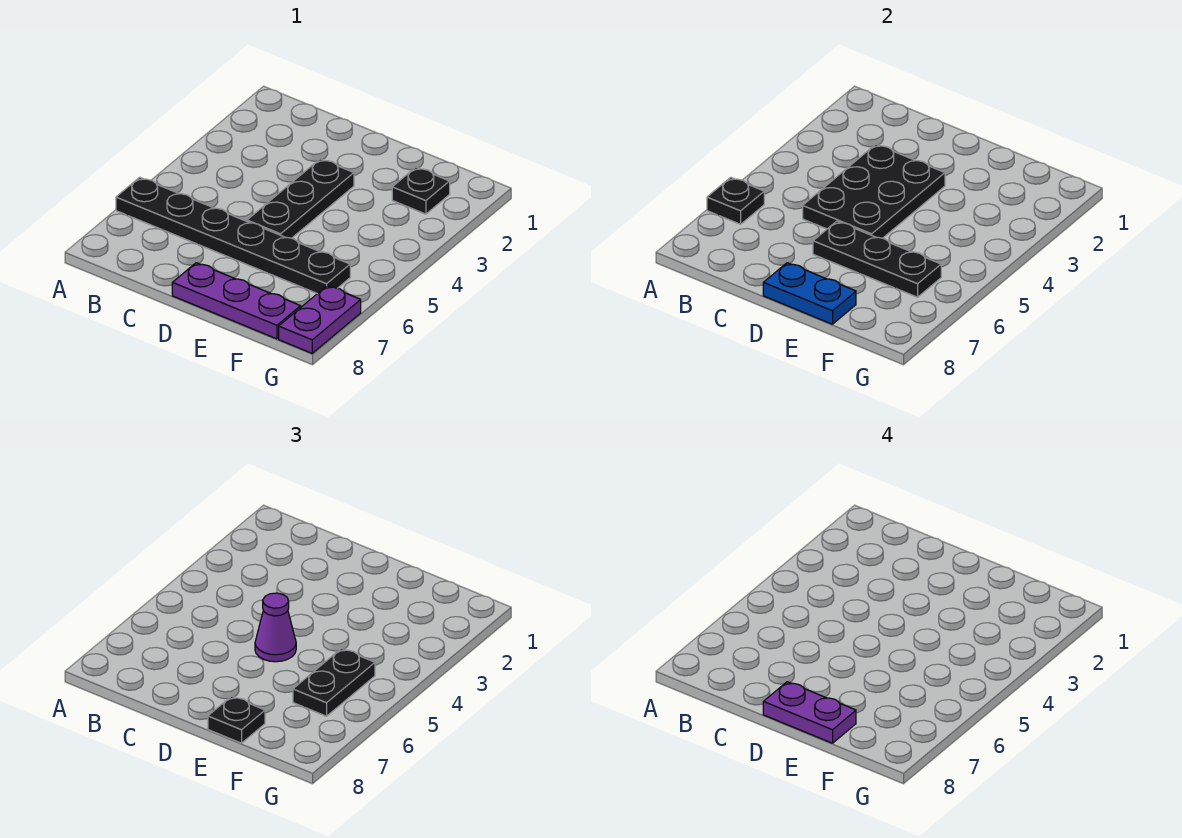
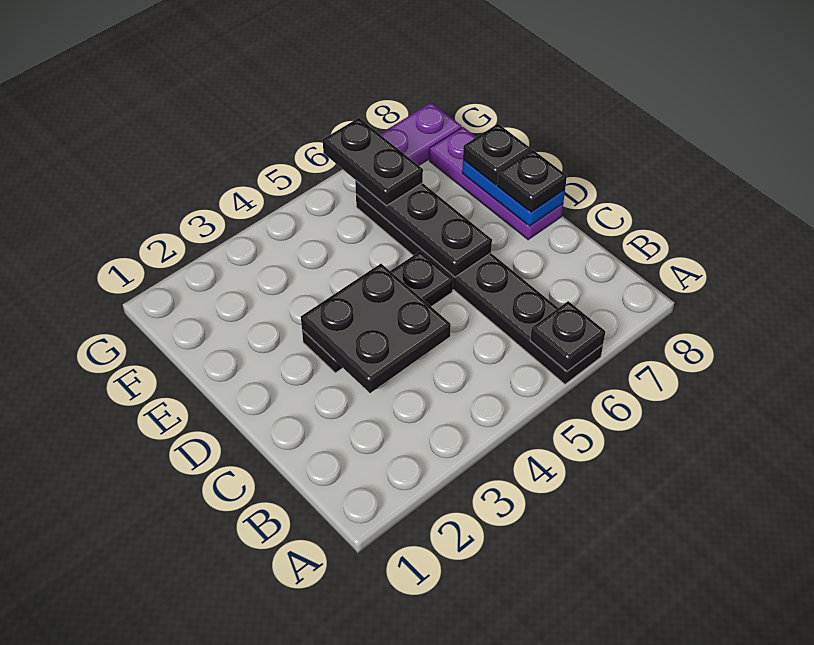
black 2x3 plate [803,144,945,238] -> black 2x2 plate [301,264,451,393]
purple 1x1 cone [255,593,296,662] -> none
purple 1x2 plate [763,682,856,743] -> none
black 1x1 plate [392,167,450,214] -> black 1x1 plate moved to [497,150,567,212]
black 1x2 plate [293,649,375,716] -> black 1x2 plate turned to [323,118,423,206]

